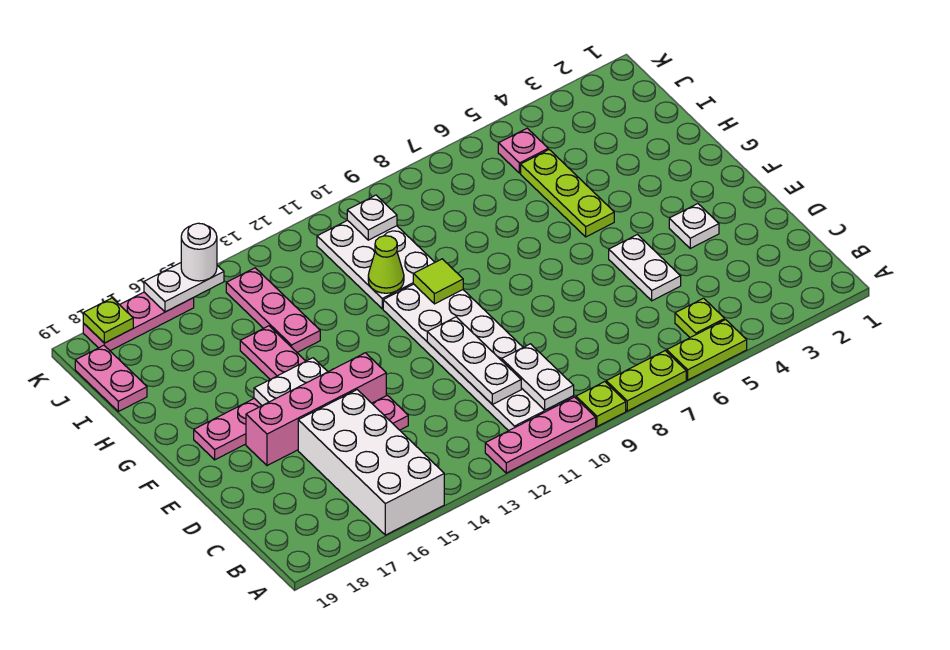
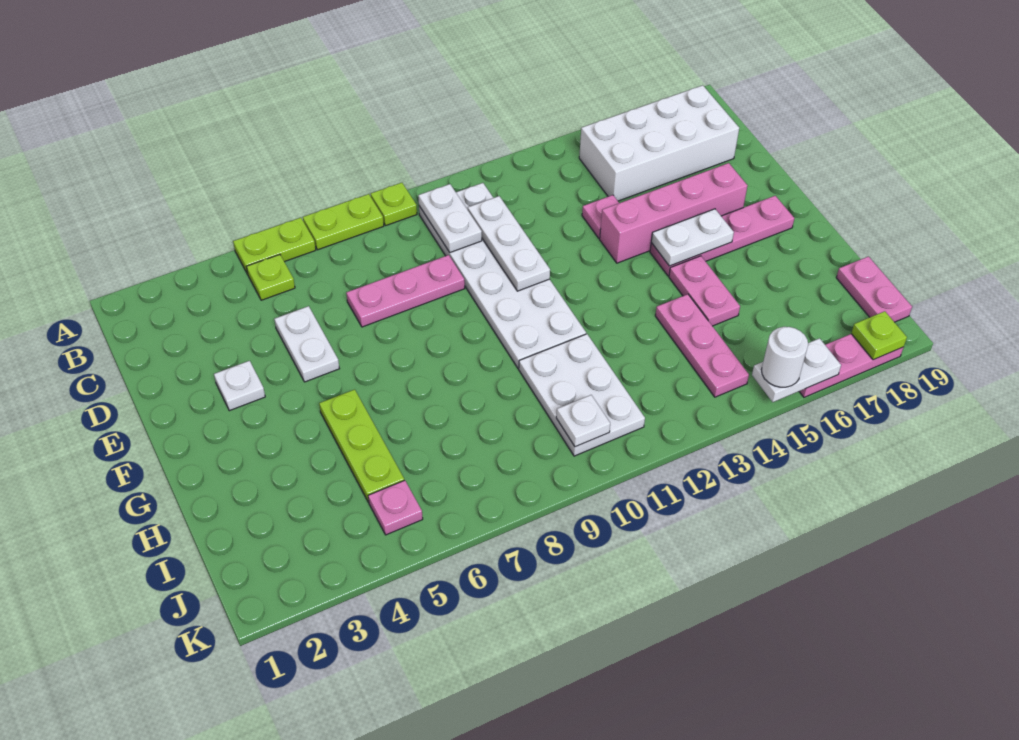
pink 1x3 plate [485,397,596,473] -> pink 1x3 plate moved to [346,255,465,327]
white 2x4 brick [298,390,444,535] -> white 2x4 brick turned to [579,85,739,201]
lime 1x1 tile [413,259,463,304] -> none
lime 1x1 cone [368,236,404,293] -> none

